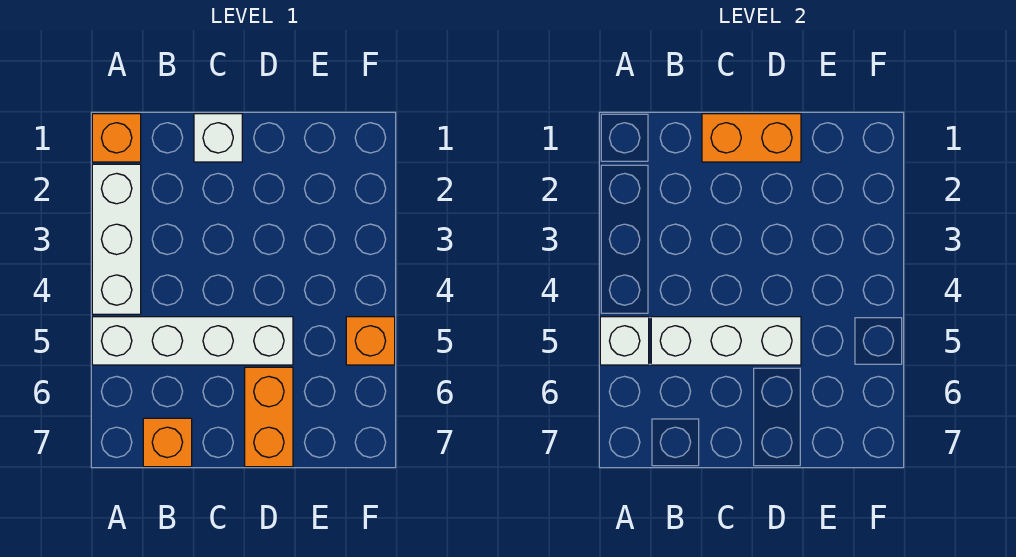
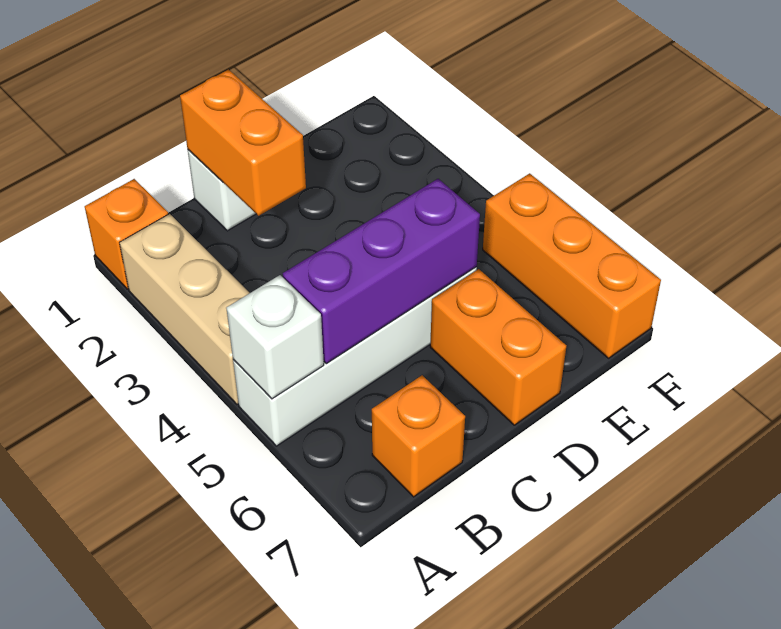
white 1x3 brick [92,164,141,314] -> tan 1x3 brick [120,214,249,404]
white 1x3 brick [651,317,801,365] -> purple 1x3 brick [283,179,480,364]
orange 1x2 brick [702,114,801,162] -> orange 1x2 brick turned to [180,70,306,216]
orange 1x1 brick [346,317,395,365] -> orange 1x3 brick [483,173,661,358]

